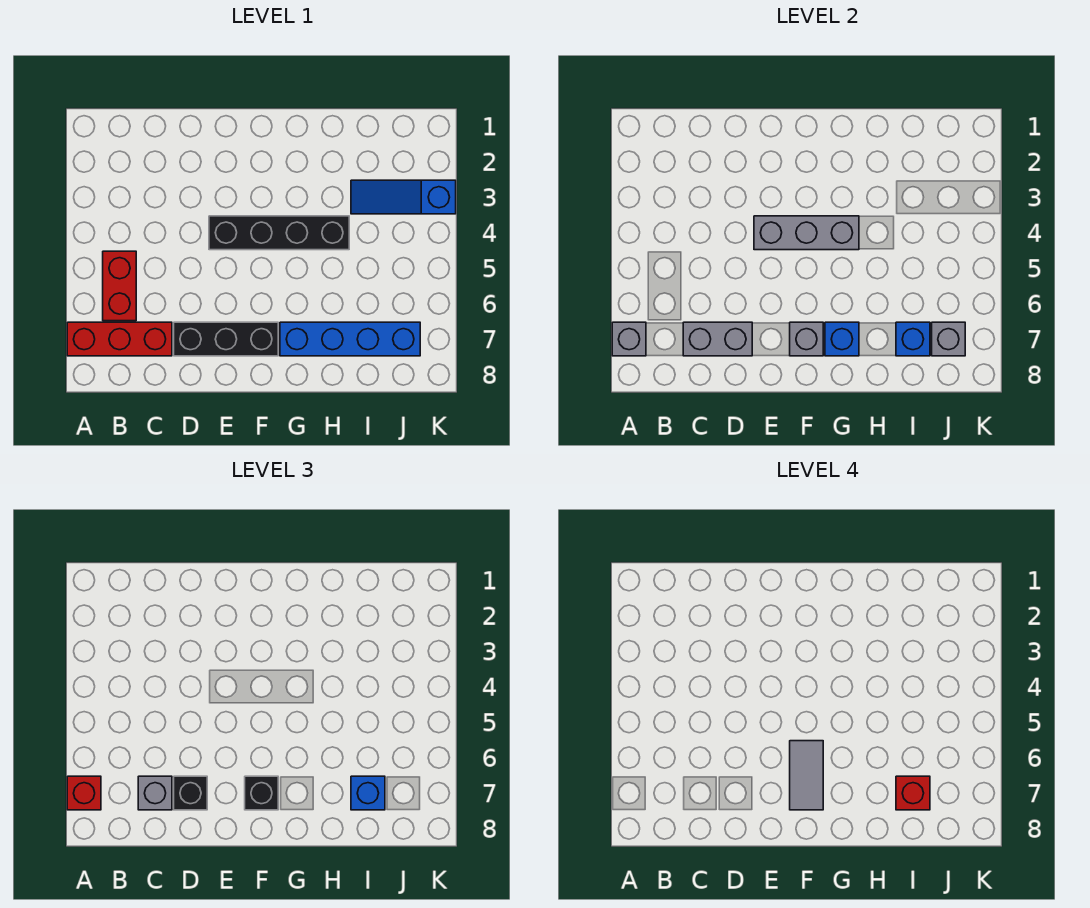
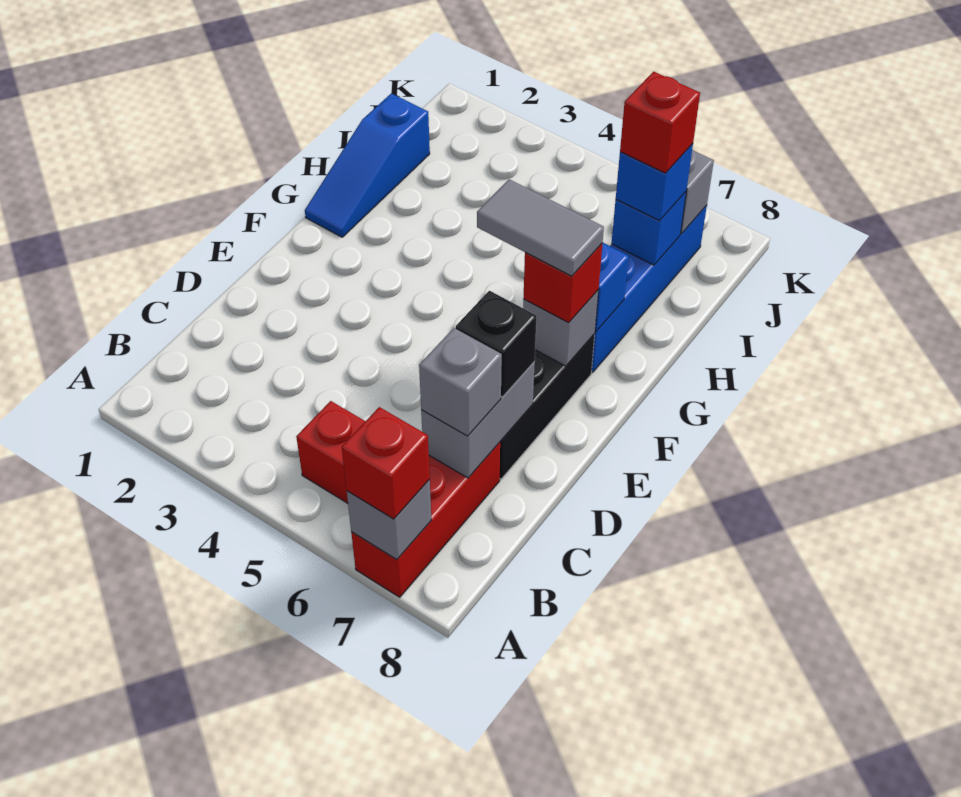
black 1x4 brick [209,216,349,250] -> none
grey 1x3 brick [754,216,859,250] -> none
black 1x1 brick [245,776,278,810] -> red 1x1 brick [523,243,603,323]
blue 1x3 slope [351,180,456,214] -> blue 1x3 slope moved to [305,93,430,237]

